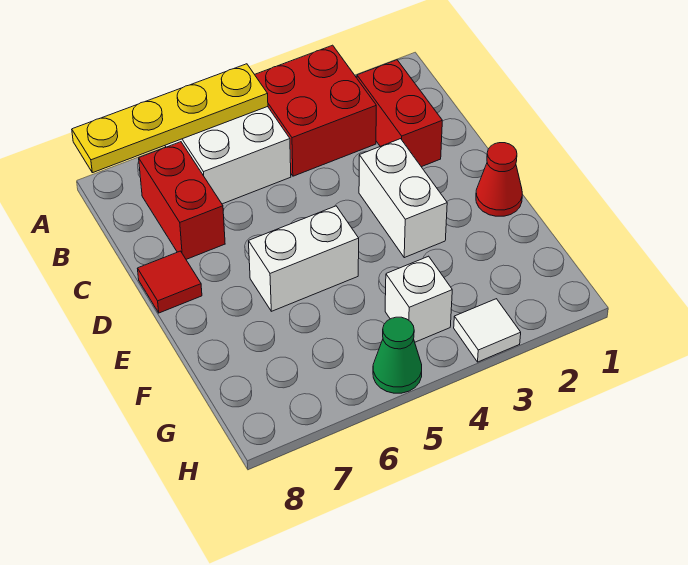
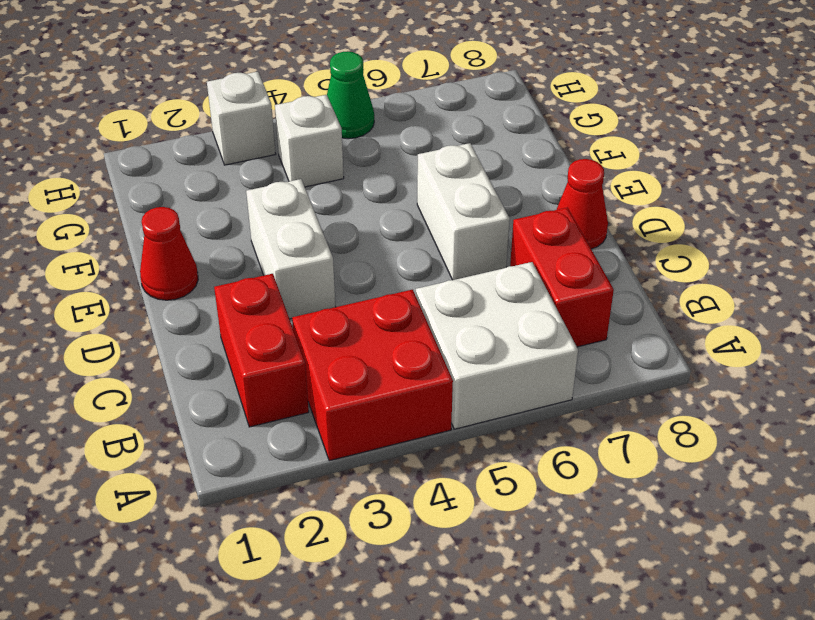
yellow 1x4 plate [72,64,268,173] -> none
red 1x1 tile [138,251,202,313] -> red 1x1 cone [557,159,608,249]
white 1x2 brick [249,206,359,311] -> white 1x2 brick turned to [417,143,510,280]
white 1x1 tile [454,299,521,362] -> white 1x1 brick [207,72,276,165]

